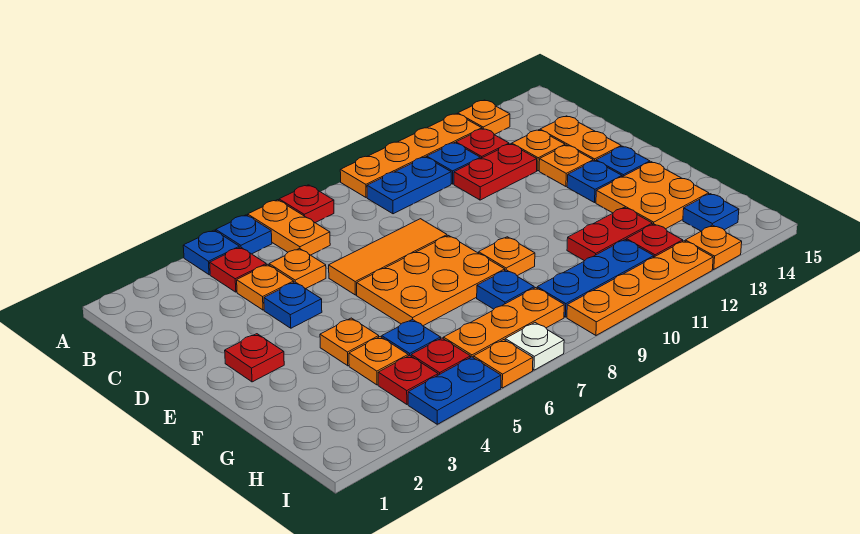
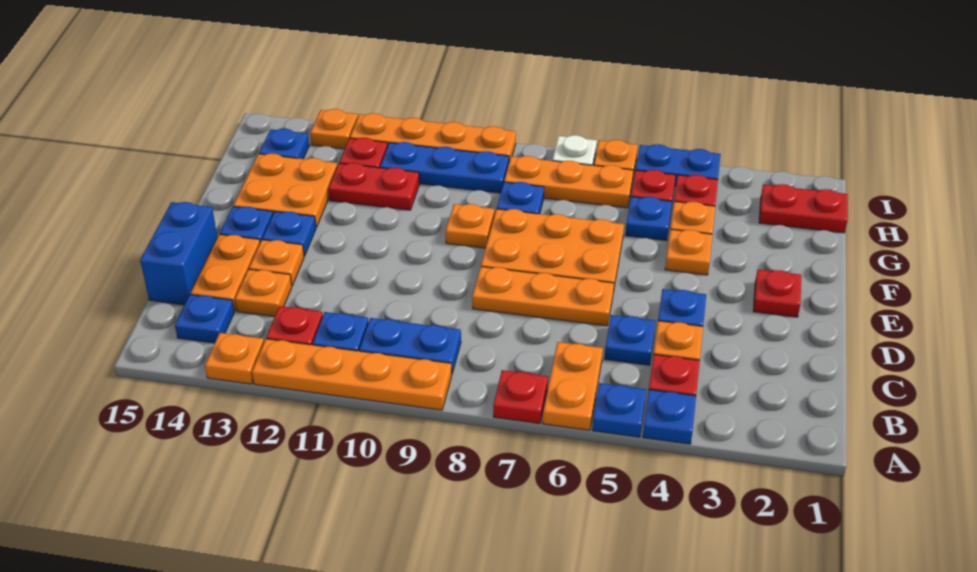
none -> blue 1x1 plate [175,295,234,343]
orange 1x1 plate [269,249,326,289] -> blue 1x1 plate [605,315,656,365]
red 1x2 plate [454,144,537,200] -> red 1x2 plate moved to [759,184,848,233]
none -> blue 1x2 brick [140,202,218,305]
orange 1x3 tile [329,219,447,295] -> orange 1x3 plate [472,267,614,326]

